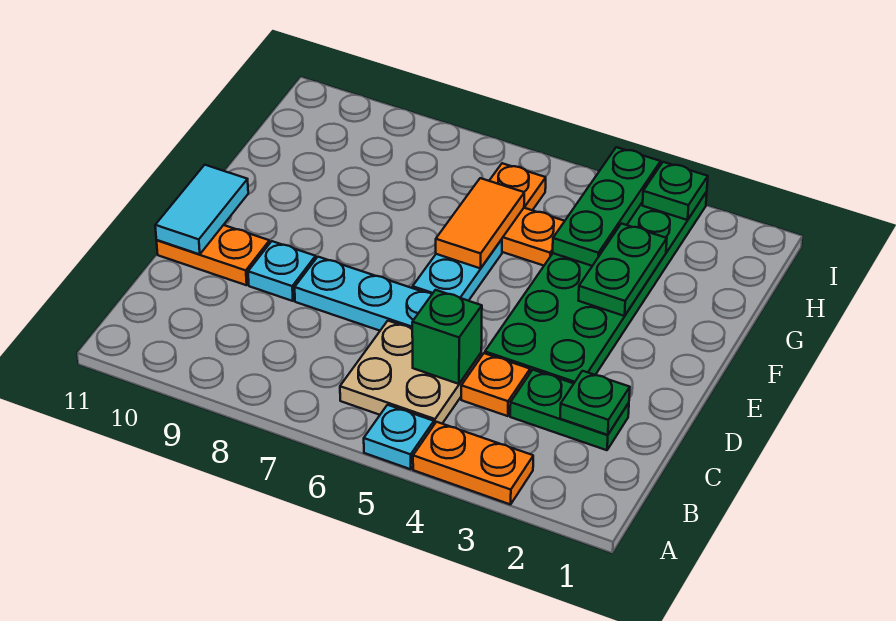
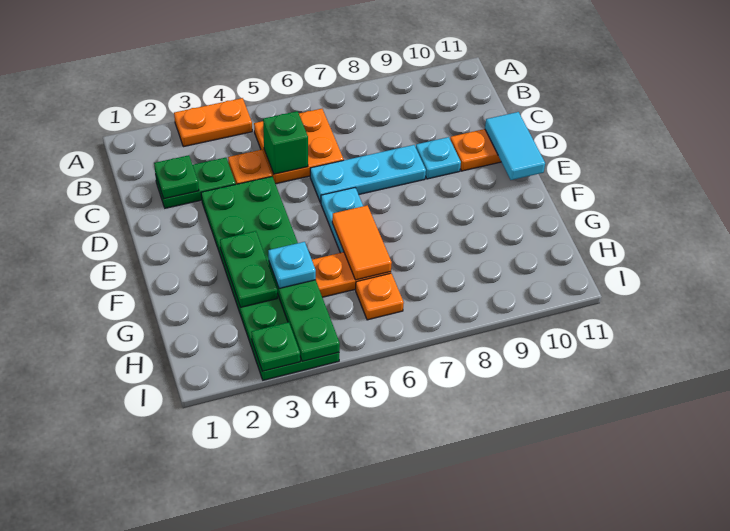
cyan 1x1 plate [364,405,434,469] -> cyan 1x1 plate moved to [268,242,316,288]
tan 2x2 plate [340,321,481,424] -> orange 2x2 plate [254,109,344,184]

